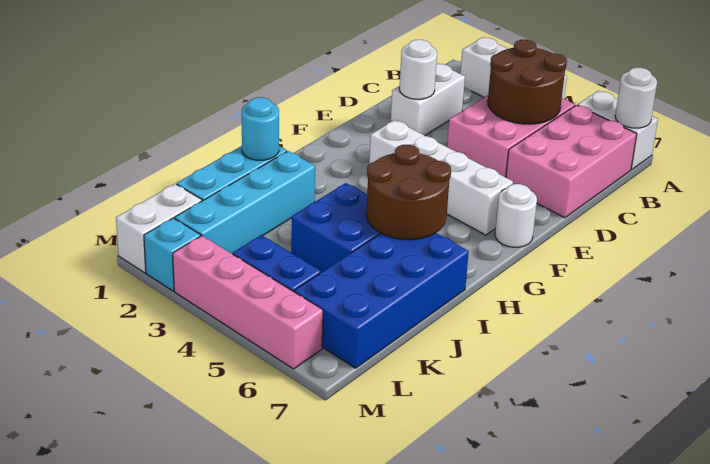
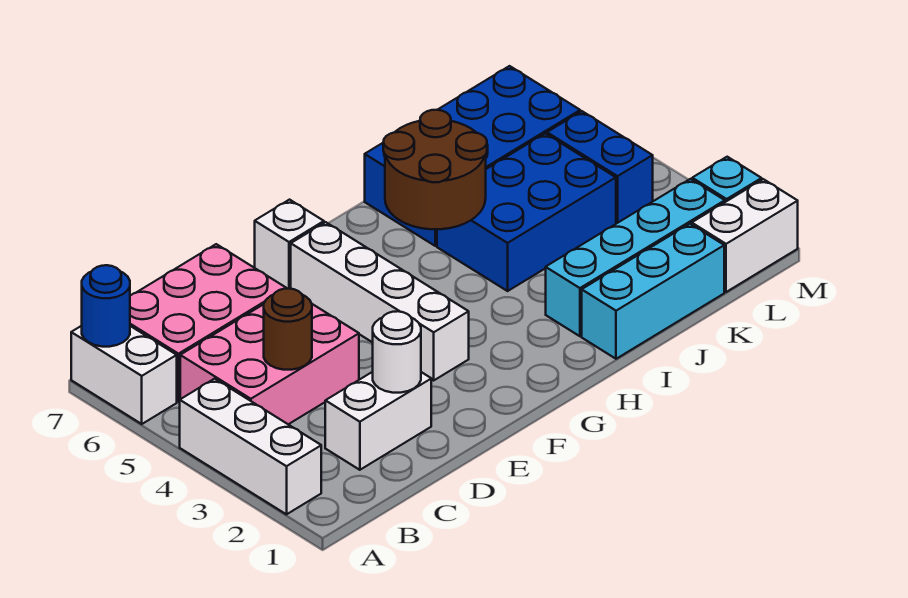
white 1x1 round brick [615,68,657,128] -> blue 1x1 round brick [82,265,130,347]
brown 2x2 round brick [488,40,567,124] -> brown 1x1 round brick [264,288,312,370]
white 1x1 round brick [495,184,537,247] -> white 1x1 brick [255,200,324,289]
cyan 1x1 round brick [242,97,279,160] -> none
blue 2x2 brick [291,183,381,272] -> blue 2x3 brick [437,133,616,291]
pink 1x4 brick [173,236,323,369] -> none

